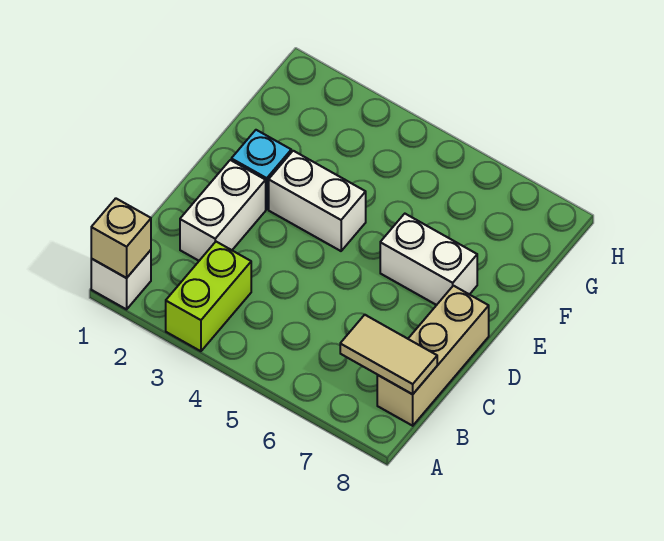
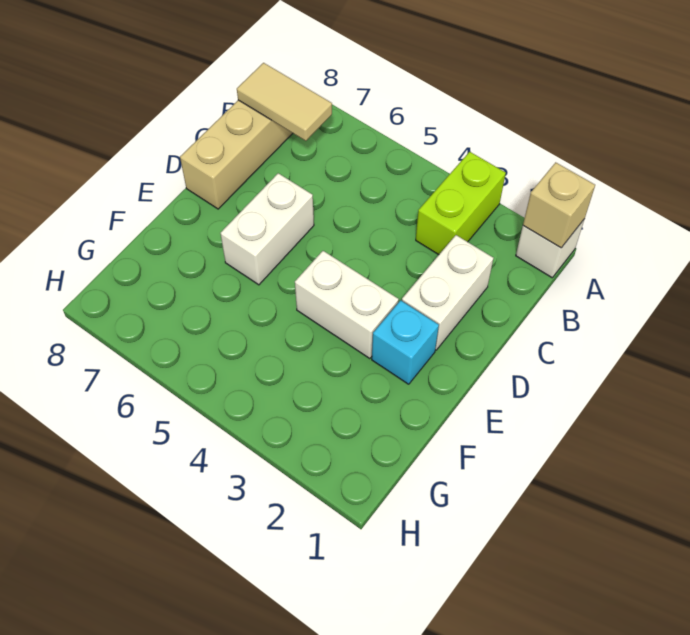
white 1x2 brick [380,214,477,305] -> white 1x2 brick turned to [220,173,314,285]

